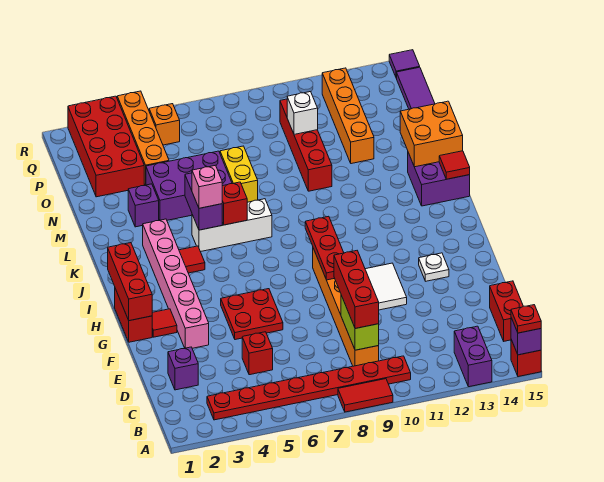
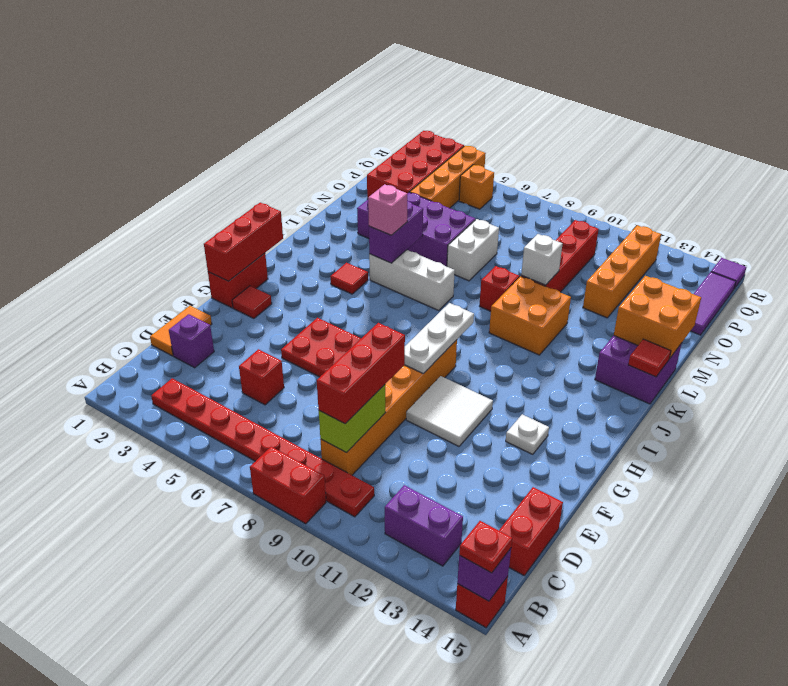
red 1x2 tile [338,379,393,412] -> red 1x2 brick [250,447,326,524]
purple 1x2 brick [454,326,492,387] -> purple 1x2 brick turned to [385,485,463,566]
none -> orange 1x2 tile [150,306,212,356]
pink 1x6 brick [143,219,209,348] -> none
red 1x3 plate [305,216,344,280] -> white 1x3 plate [405,303,474,374]
red 1x1 brick [222,182,247,225] -> red 1x1 brick moved to [480,266,519,311]
none -> orange 2x2 brick [489,276,571,355]
yellow 1x2 brick [220,146,258,202] -> white 1x2 brick [447,219,499,281]
white 1x1 brick [287,92,318,134] -> white 1x1 brick moved to [521,234,562,285]

